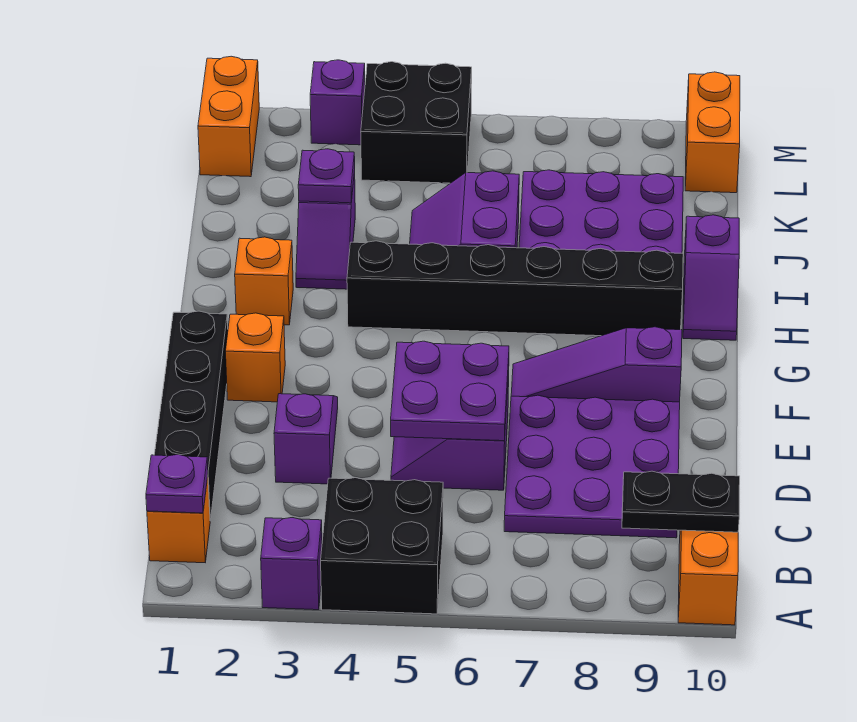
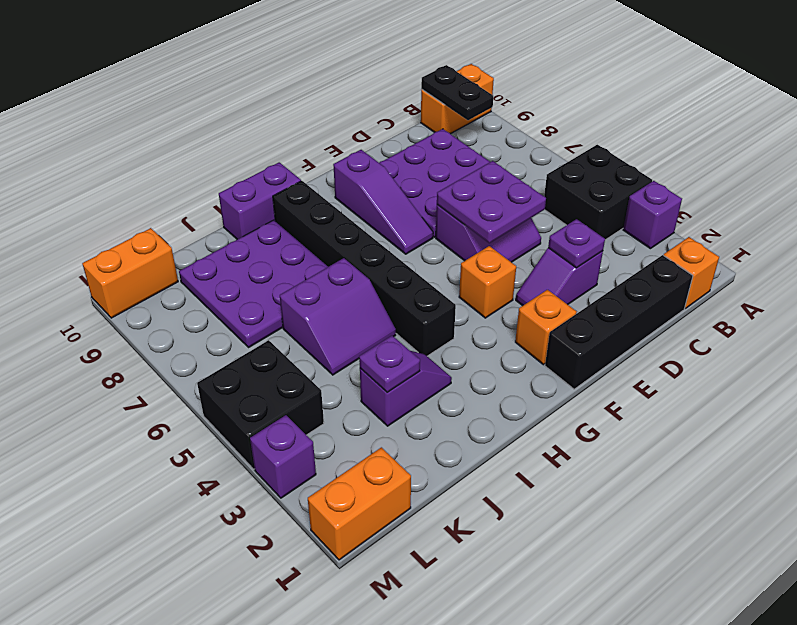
purple 1x1 plate [146,454,208,513] -> purple 1x1 plate moved to [548,219,605,268]
orange 1x1 brick [235,237,293,325] -> orange 1x1 brick moved to [459,246,516,318]
purple 1x2 slope [683,215,739,340] -> purple 1x2 brick [219,162,301,239]

